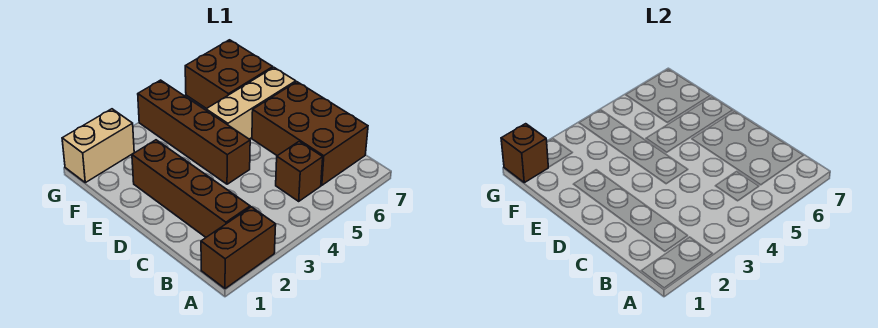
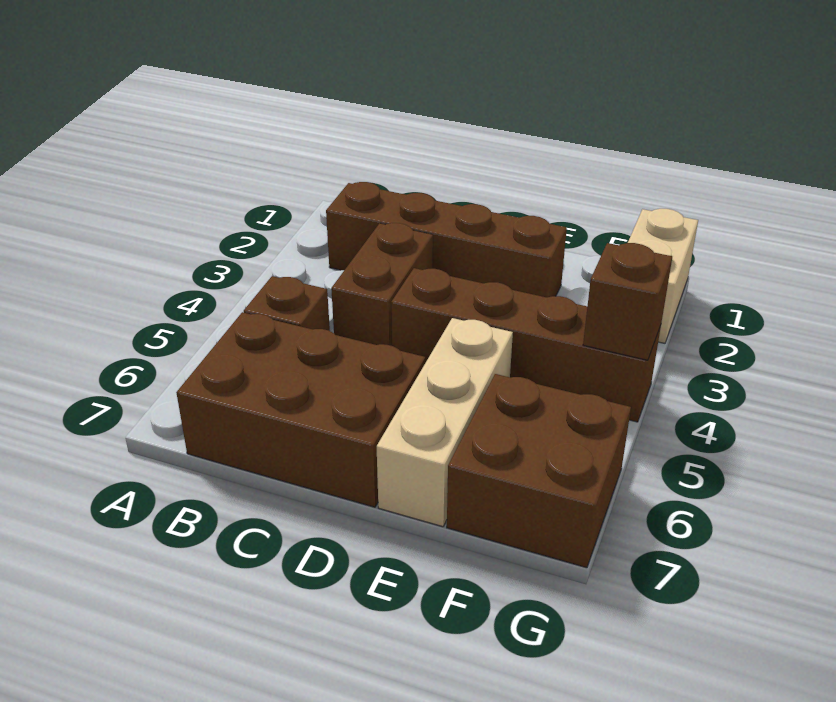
brown 1x2 brick [201,207,276,289] -> brown 1x2 brick moved to [331,223,433,346]
brown 1x1 brick [501,124,548,183] -> brown 1x1 brick moved to [583,243,672,360]

